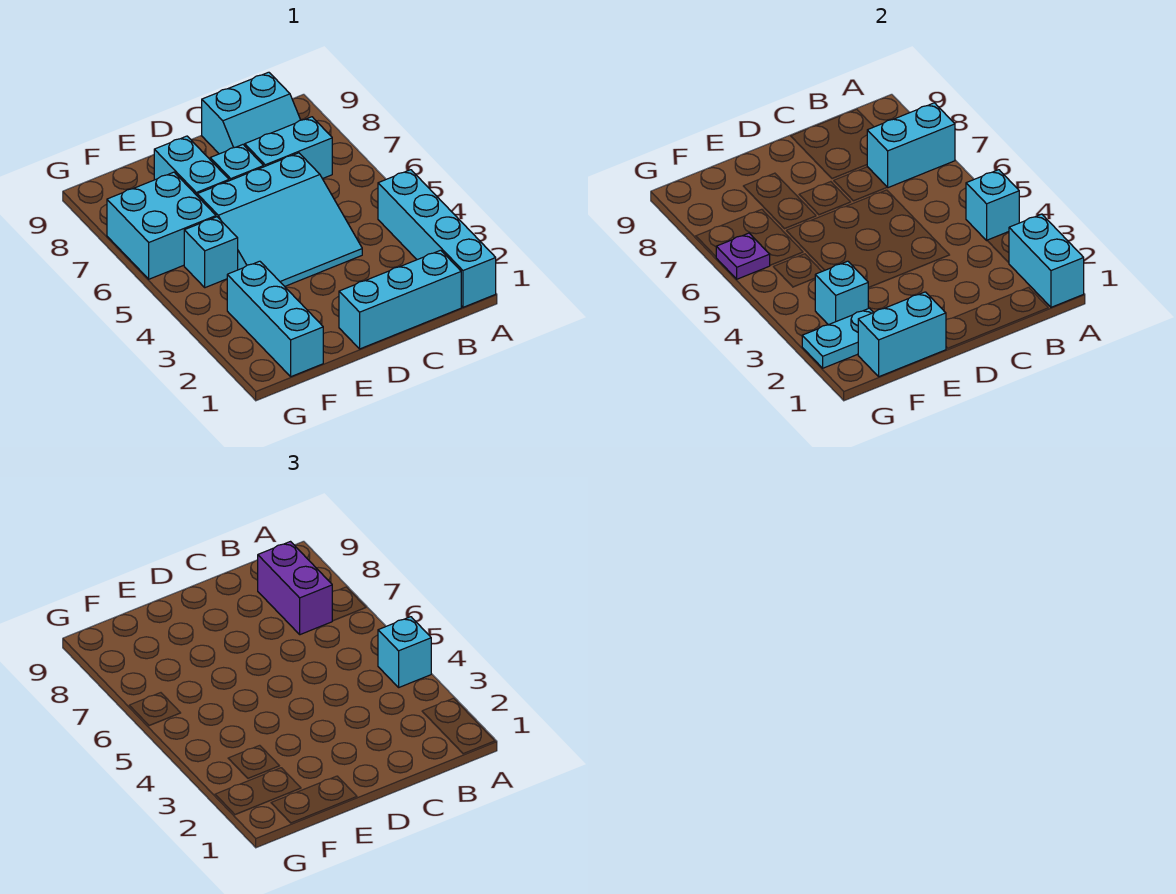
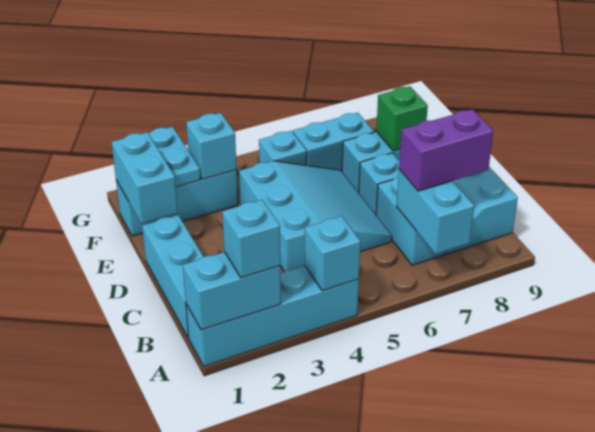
cyan 1x1 brick [378,617,431,687] -> cyan 1x1 brick moved to [222,200,280,278]
cyan 3x3 slope [197,153,362,286] -> cyan 3x3 slope turned to [239,161,392,272]
none -> green 1x1 brick [376,86,428,151]
cyan 2x2 brick [107,172,216,279] -> cyan 1x2 brick [293,113,374,171]
purple 1x1 plate [716,233,770,279] -> none

